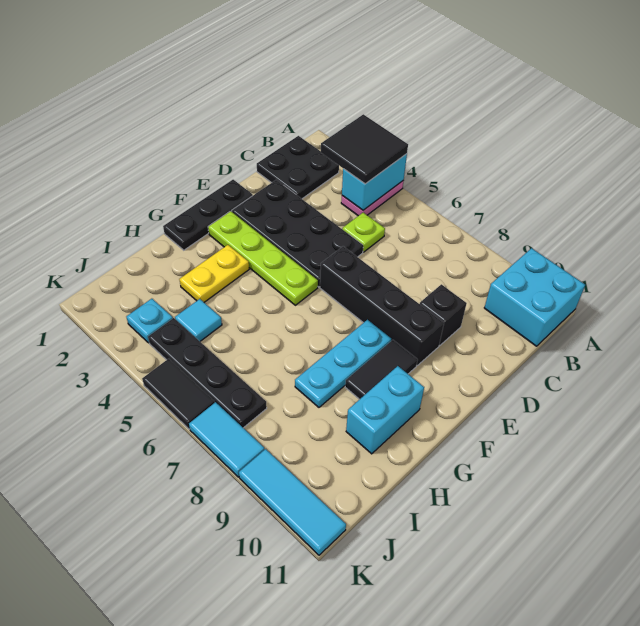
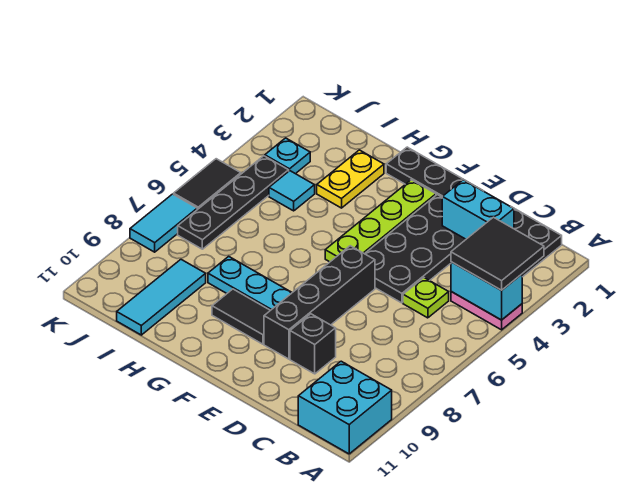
yellow 1x2 plate [179,245,249,302] -> yellow 1x2 plate turned to [317,150,384,208]
cyan 1x2 brick [346,366,424,454] -> cyan 1x2 brick moved to [442,180,514,239]
cyan 1x3 tile [239,449,346,555] -> cyan 1x3 tile moved to [117,260,206,335]

